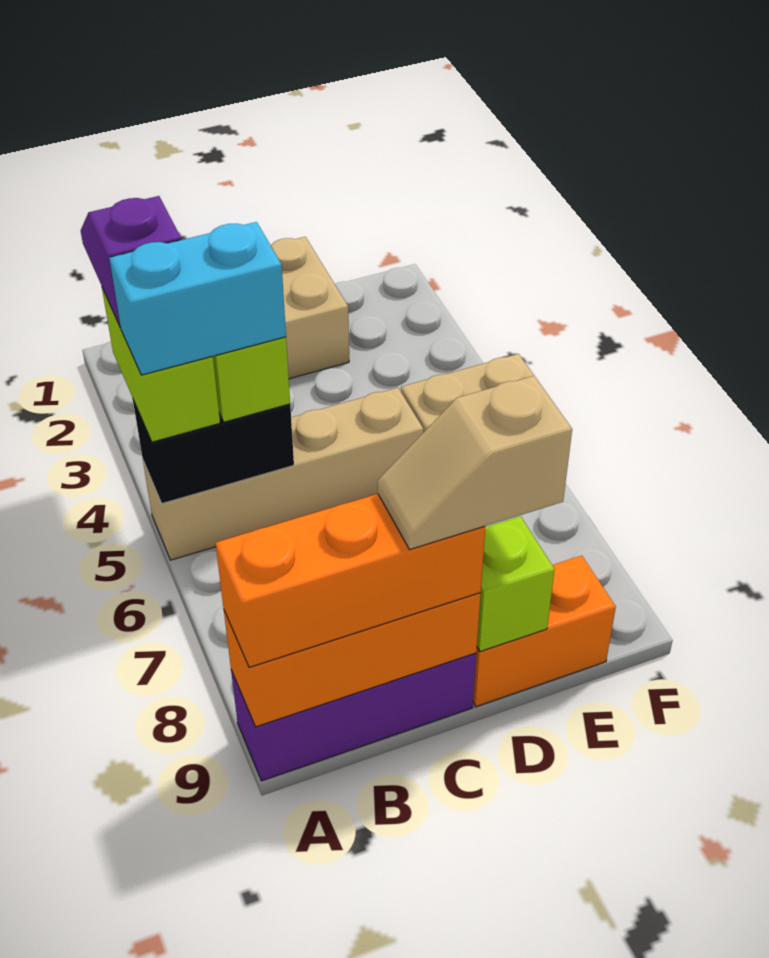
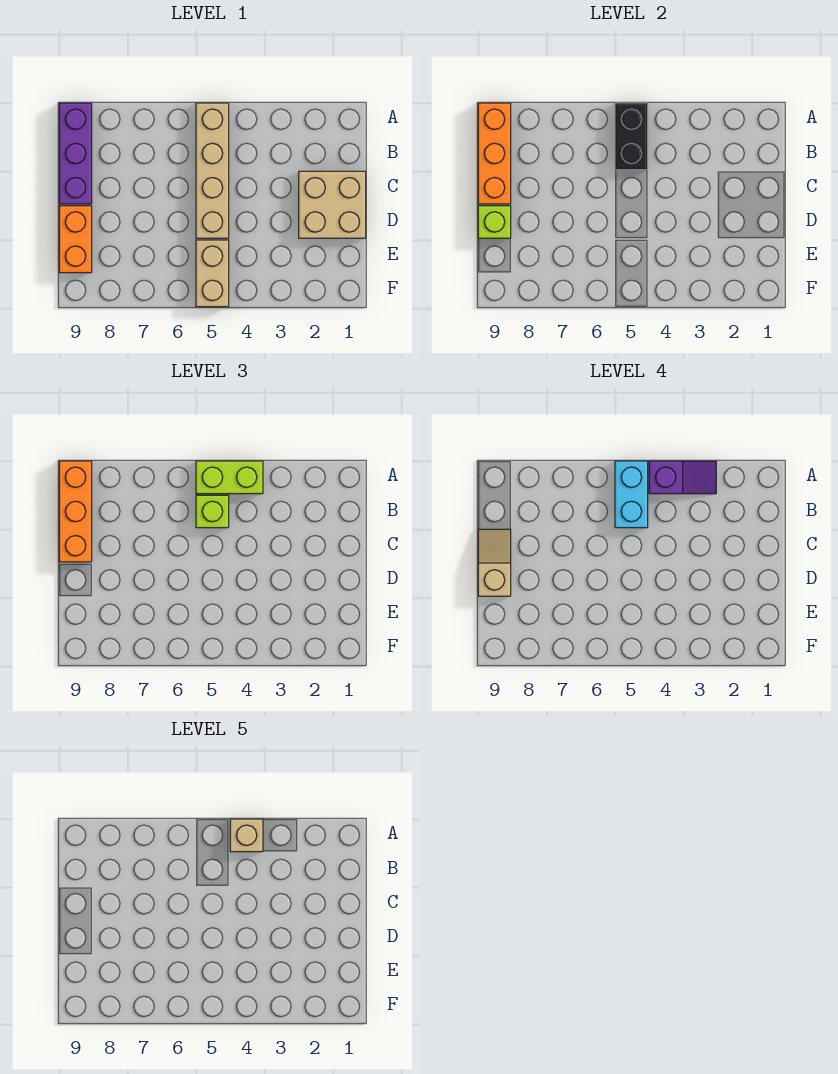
none -> tan 1x1 brick [230,819,263,852]

